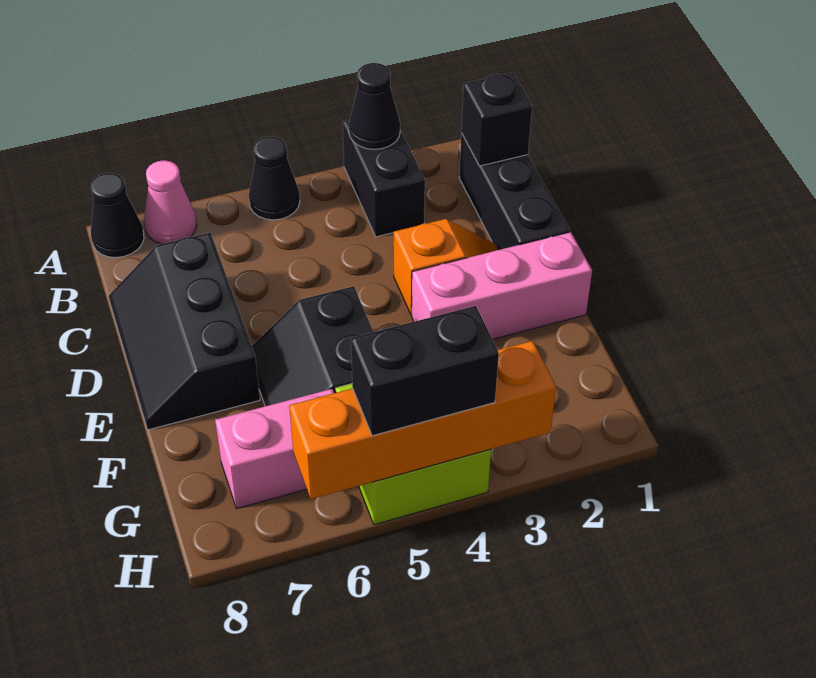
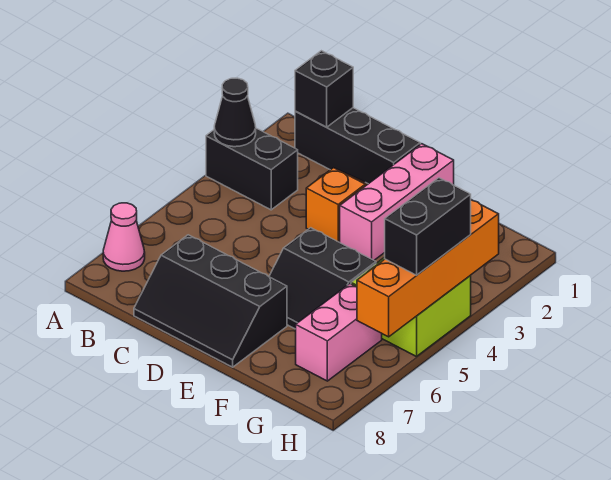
black 1x1 cone [249,136,300,220] -> none
black 1x1 cone [91,173,144,258] -> none

